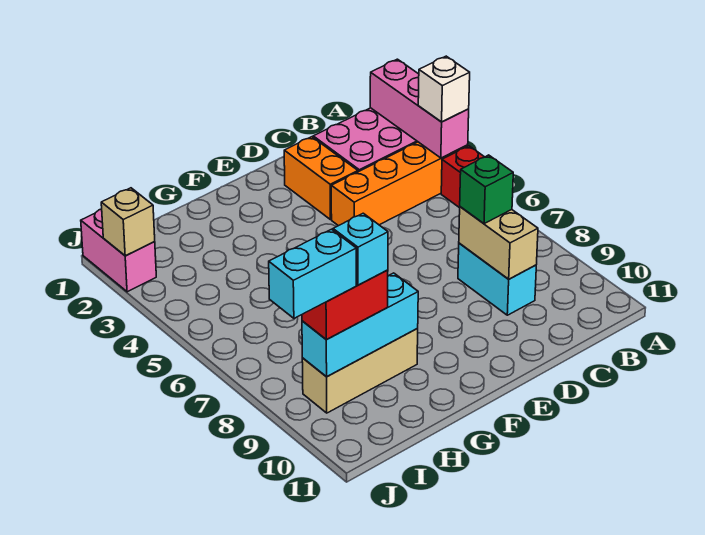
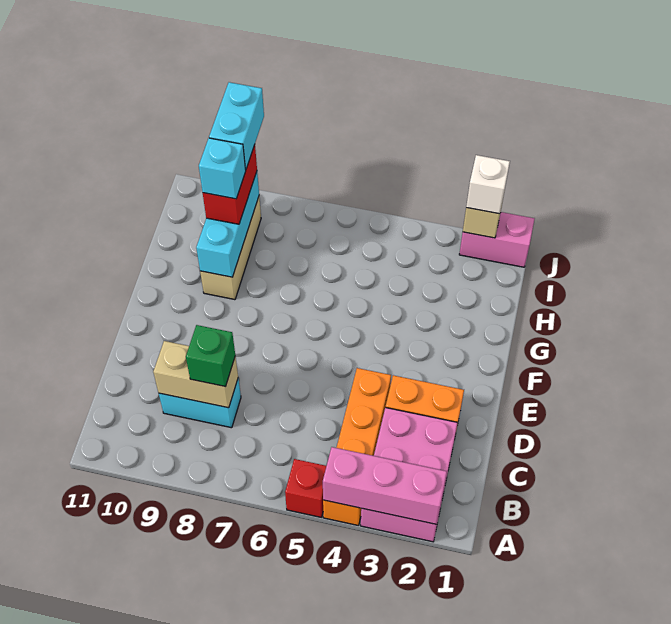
white 1x1 brick [418,56,470,122] -> white 1x1 brick moved to [466,155,510,214]

